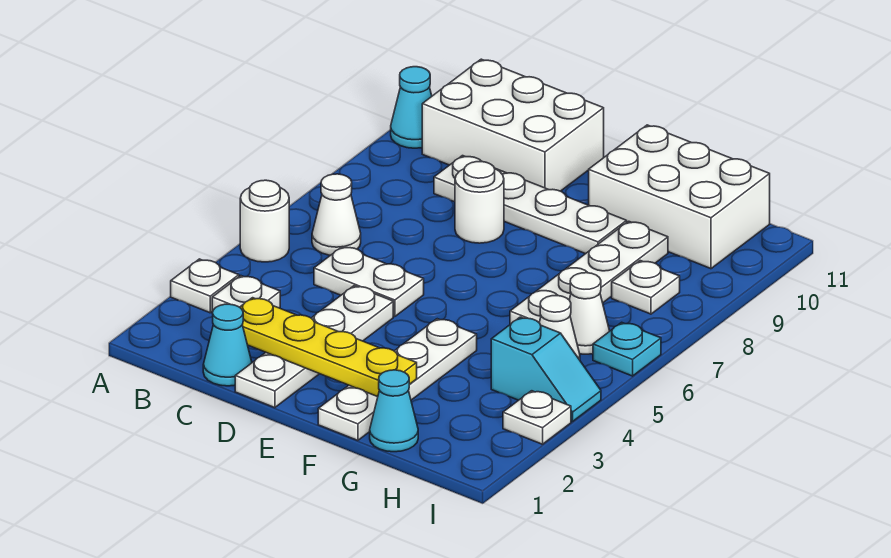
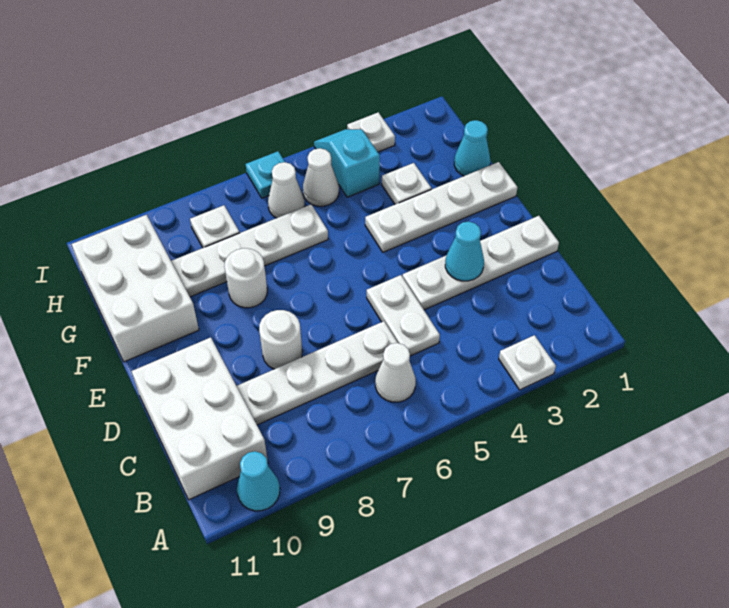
white 1x1 round brick [240,180,289,262] -> white 1x1 round brick moved to [224,248,267,308]
white 1x1 plate [212,276,280,313] -> white 1x1 plate moved to [382,163,431,204]
cyan 1x1 cone [203,304,252,386] -> cyan 1x1 cone moved to [445,222,484,281]
yellow 1x4 plate [240,298,417,397] -> none
white 1x4 plate [434,156,627,254] -> white 1x4 plate turned to [237,321,398,425]

